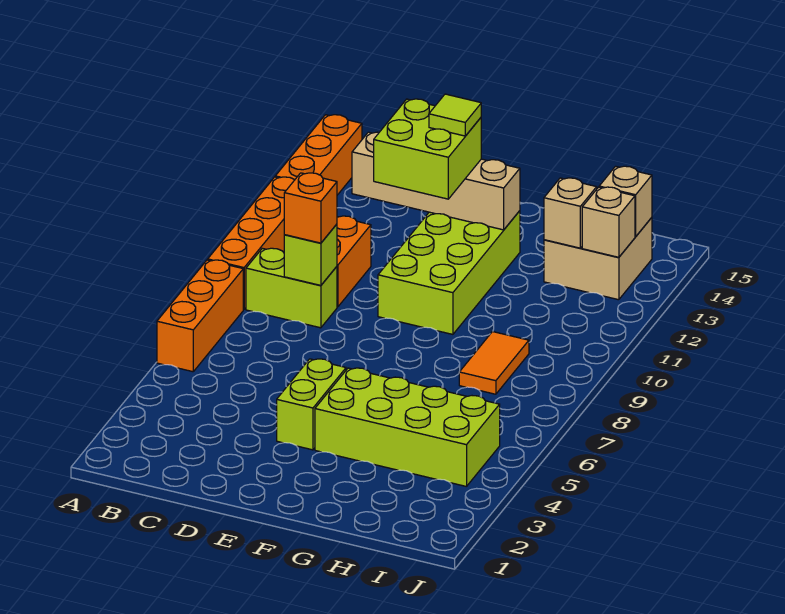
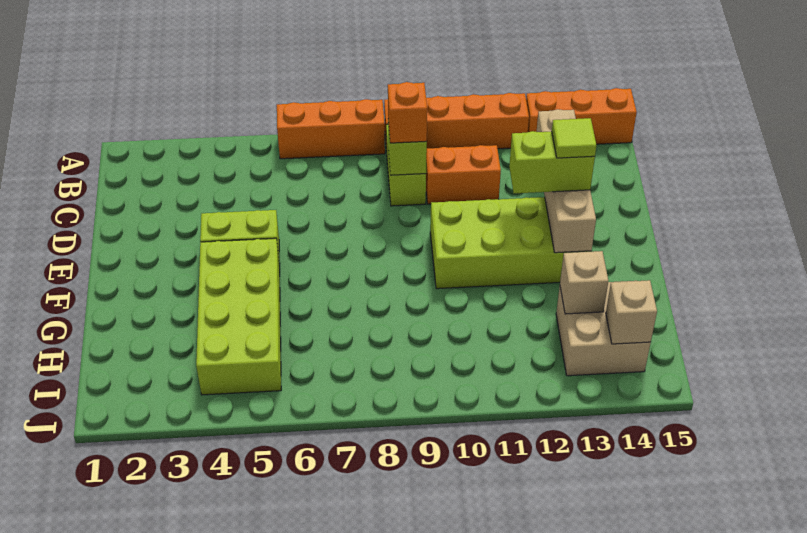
lime 2x2 brick [374,99,481,199] -> lime 1x2 brick [509,131,595,193]
orange 1x2 tile [459,332,529,394] -> none
tan 1x1 brick [582,187,635,257] -> none

